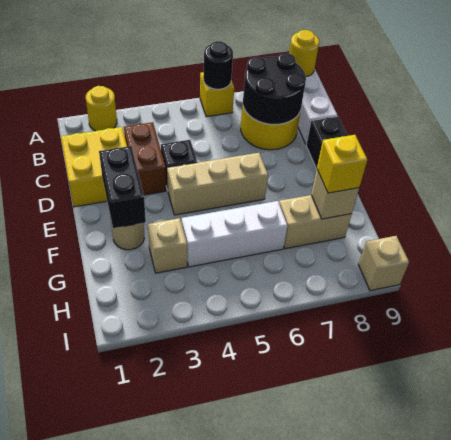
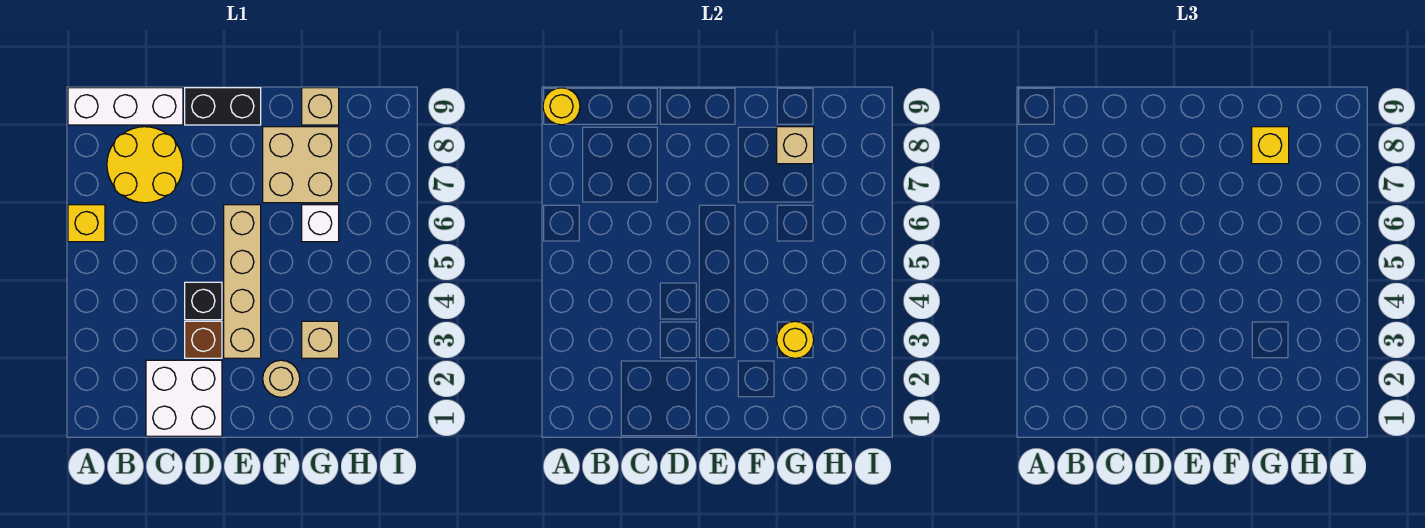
yellow 1x1 round brick [86,86,117,131] -> yellow 1x1 round brick moved to [777,321,814,358]
black 1x1 round brick [203,41,233,89] -> none
black 2x2 round brick [243,53,306,125] -> none
yellow 2x2 brick [61,127,127,207] -> white 2x2 brick [146,360,222,436]
brown 1x2 brick [124,122,166,195] -> brown 1x1 brick [185,321,222,358]
black 1x2 brick [99,146,146,228] -> none
tan 1x3 brick [167,153,268,215] -> tan 1x4 brick [224,205,261,358]
white 1x3 brick [182,201,287,267] -> white 1x1 brick [302,205,339,242]
tan 1x2 brick [279,195,352,249] -> tan 2x2 brick [263,127,339,203]
tan 1x1 brick [358,236,409,291] -> tan 1x1 brick moved to [302,88,339,125]

